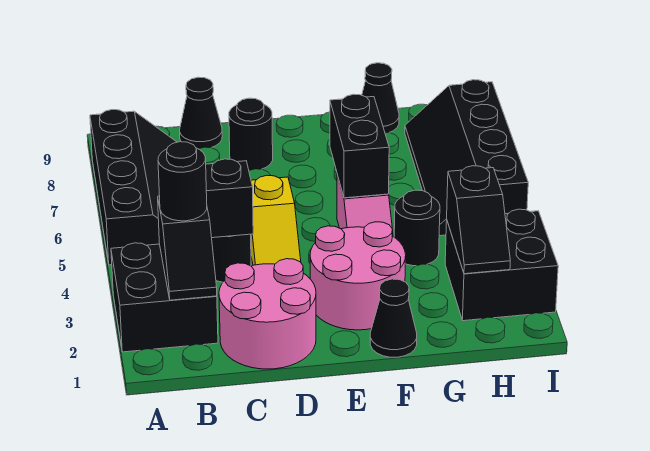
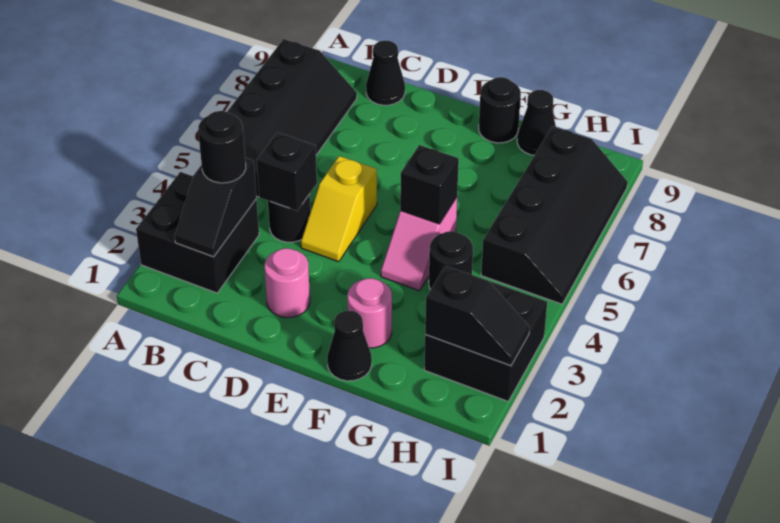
pink 2x2 round brick [219,259,316,369] -> pink 1x1 round brick [265,248,310,318]
black 1x1 round brick [229,98,273,170] -> black 1x1 round brick moved to [479,77,521,143]
pink 2x2 round brick [310,222,406,330] -> pink 1x1 round brick [348,278,392,348]
black 1x2 brick [330,94,389,198] -> black 1x1 brick [400,145,459,224]
black 1x2 slope [447,166,510,274] -> black 1x2 slope turned to [425,266,530,366]
black 2x4 slope [405,80,528,236] -> black 2x4 slope turned to [481,126,628,304]

